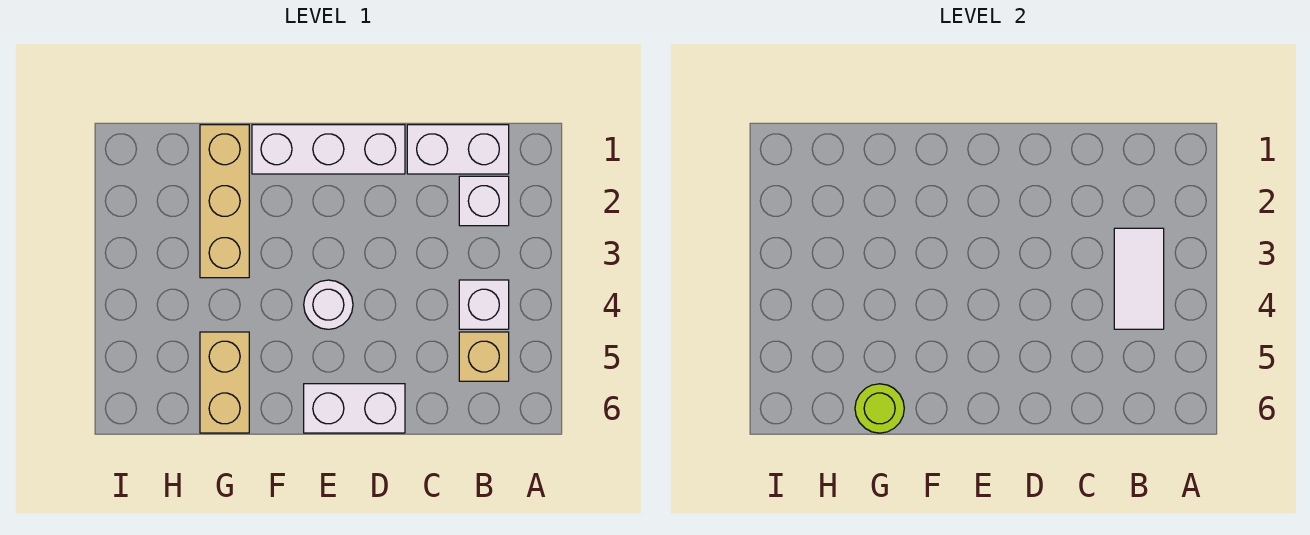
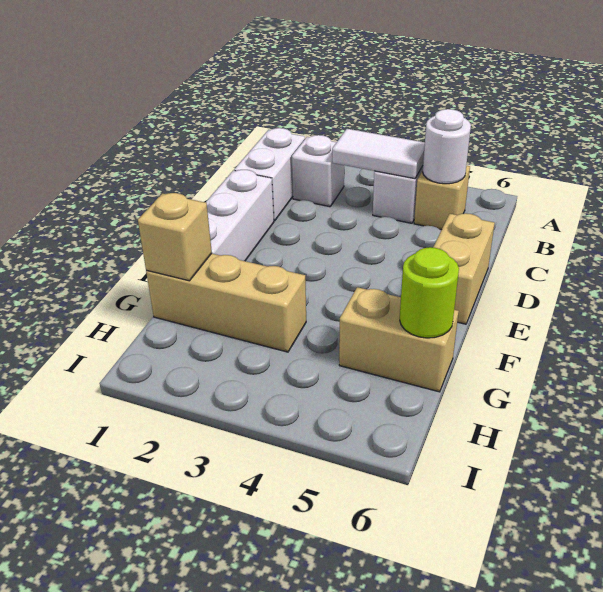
white 1x2 brick [304,384,405,433] -> tan 1x2 brick [433,213,495,324]
white 1x1 round brick [304,280,353,329] -> white 1x1 round brick moved to [423,109,471,184]
none -> tan 1x1 brick [138,193,212,281]

